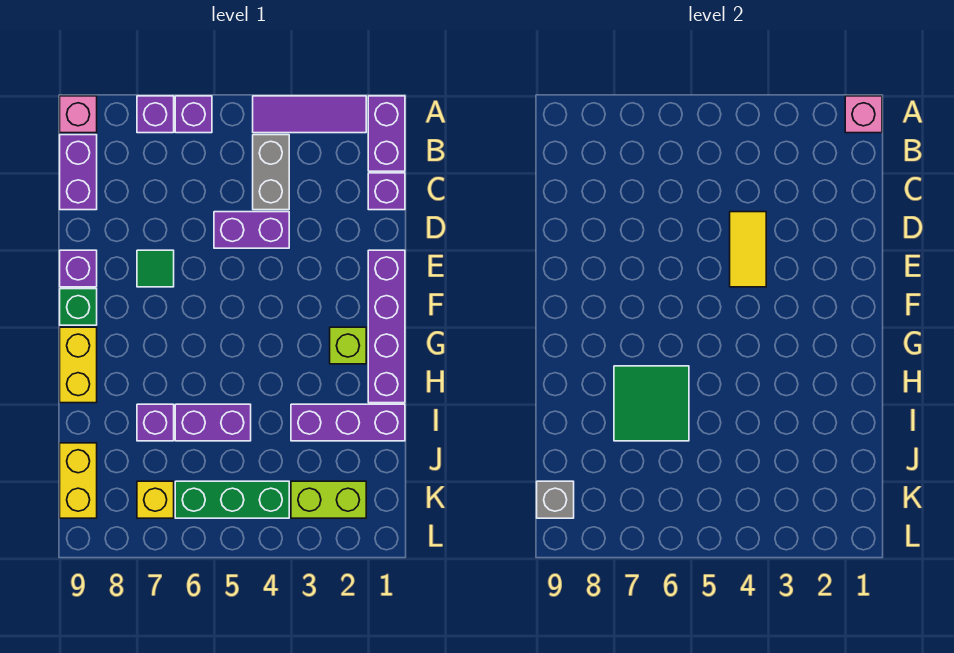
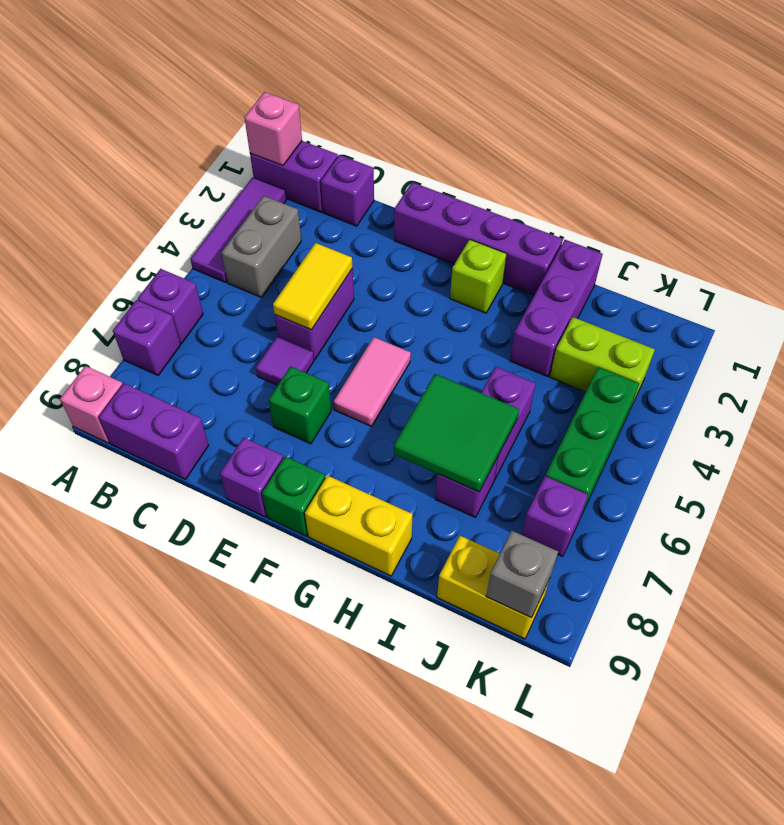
grey 1x2 brick [253,135,289,210] -> grey 1x2 brick turned to [221,196,301,298]
yellow 1x2 tile [730,212,766,287] -> yellow 1x2 tile turned to [273,243,353,330]
none -> purple 1x1 tile [256,337,314,385]
green 1x1 tile [137,250,174,287] -> green 1x1 brick [269,366,331,444]
none -> pink 1x2 tile [334,337,411,426]
lime 1x2 brick [291,481,366,518] -> lime 1x2 brick turned to [550,317,655,407]
yellow 1x1 brick [137,481,174,518] -> purple 1x1 brick [522,476,588,557]

